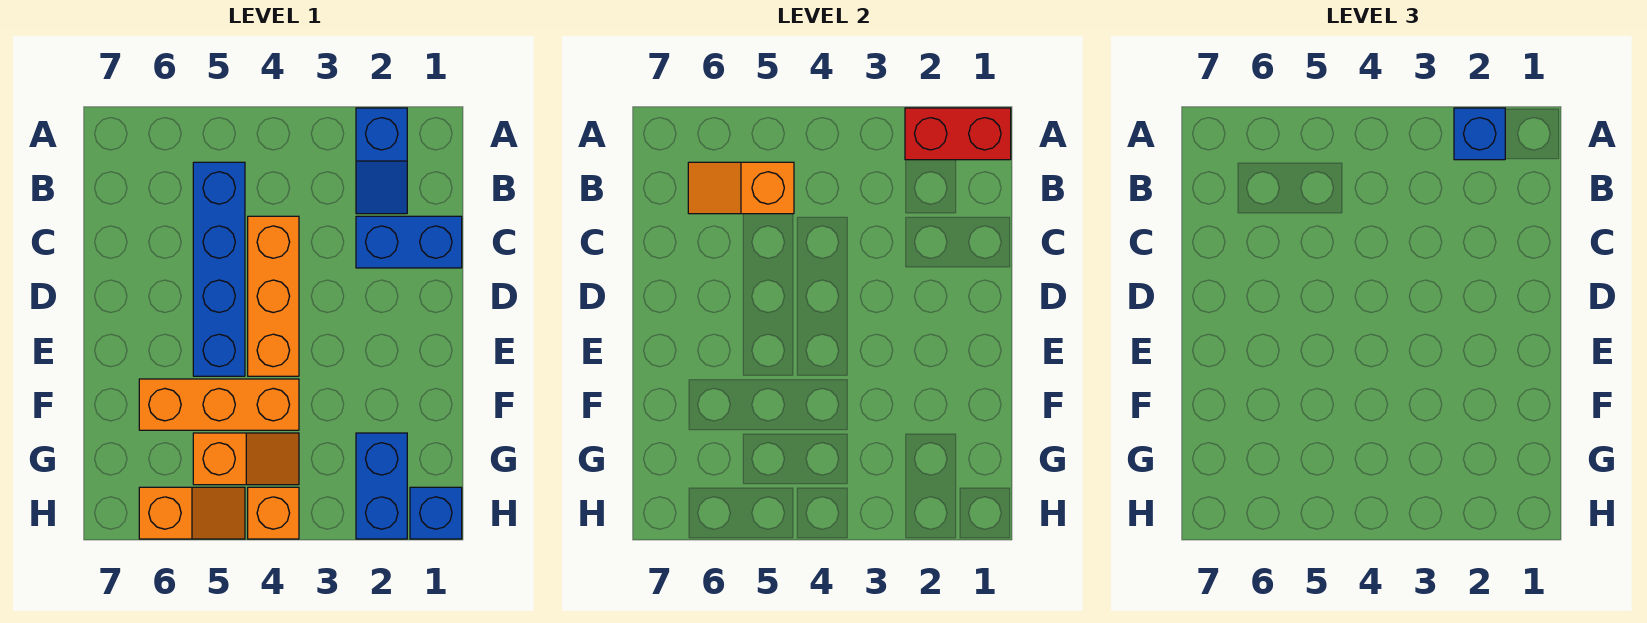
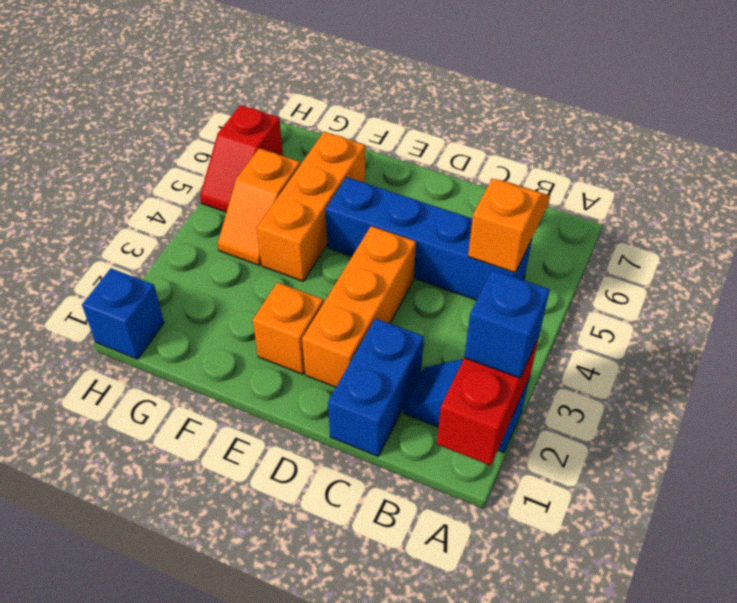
orange 1x3 brick [248,216,299,376] -> orange 1x3 brick turned to [302,226,416,387]
blue 1x2 brick [356,433,407,539] -> none
orange 1x1 brick [248,487,299,539] -> orange 1x1 brick moved to [253,282,323,374]
orange 1x2 slope [139,487,245,539] -> red 1x2 slope [200,105,283,212]

